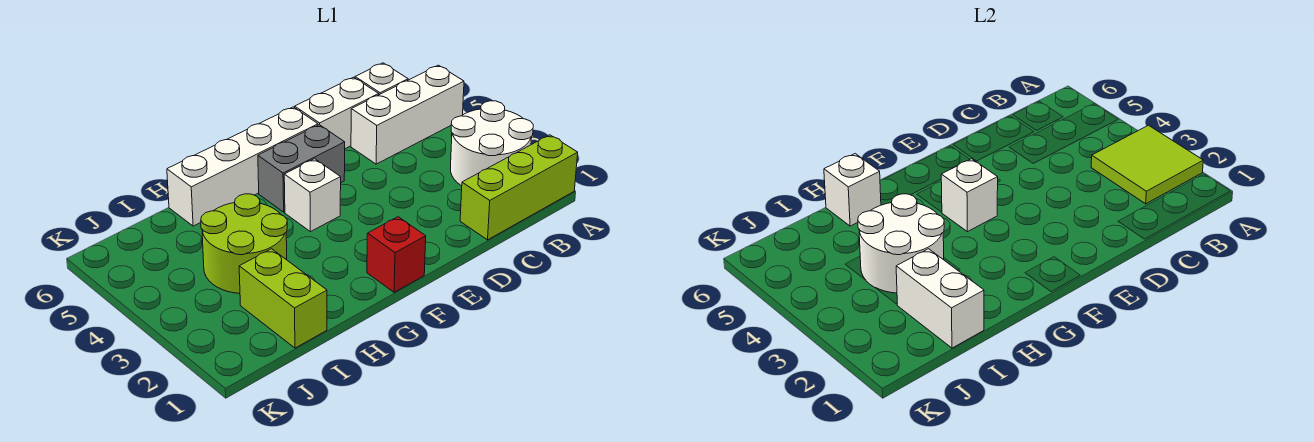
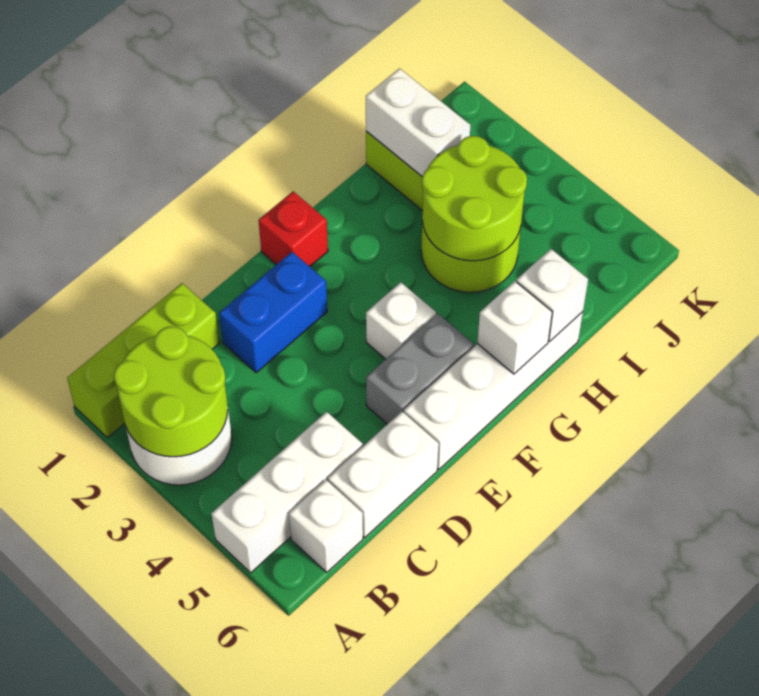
lime 2x2 tile [1091,125,1203,204] -> lime 2x2 round brick [114,326,228,457]
none -> blue 1x2 brick [219,252,327,372]
white 1x1 brick [941,159,998,232] -> white 1x1 brick moved to [477,281,552,374]
white 2x2 round brick [858,194,944,293] -> lime 2x2 round brick [422,136,527,261]

